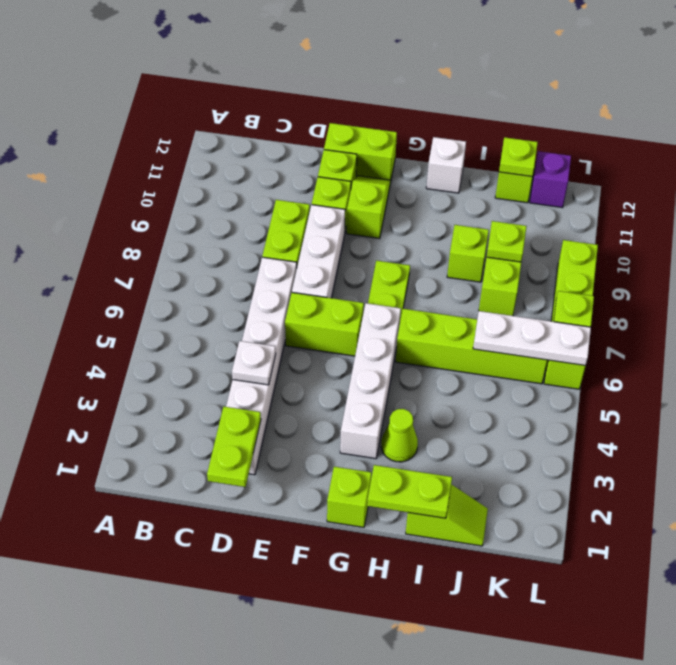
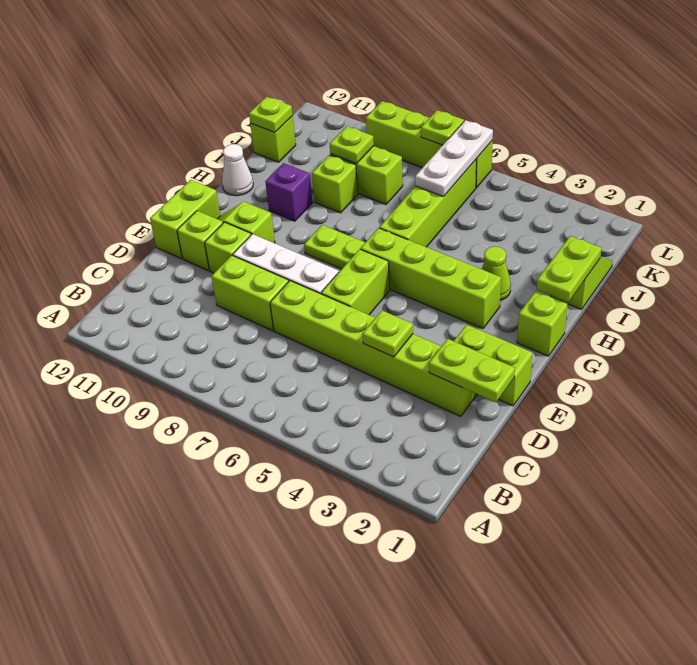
white 1x6 brick [226,257,297,475] -> lime 1x6 brick [270,281,477,417]
white 1x1 plate [232,341,276,385] -> lime 1x1 plate [363,311,413,357]
none -> lime 1x2 brick [454,324,532,406]
white 1x4 brick [340,303,401,459] -> lime 1x4 brick [360,228,501,329]
white 1x1 brick [426,137,466,193] -> white 1x1 cone [222,144,253,196]
purple 1x1 brick [530,151,571,208] -> purple 1x1 brick moved to [265,163,313,221]

